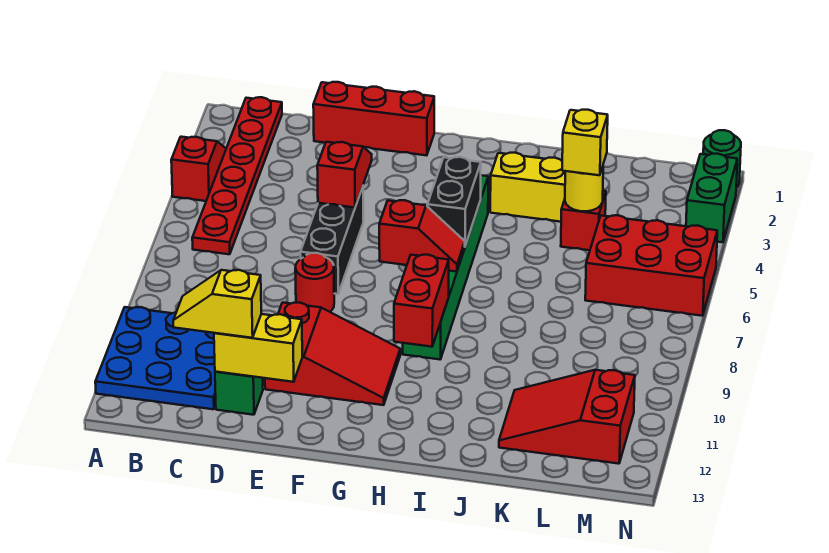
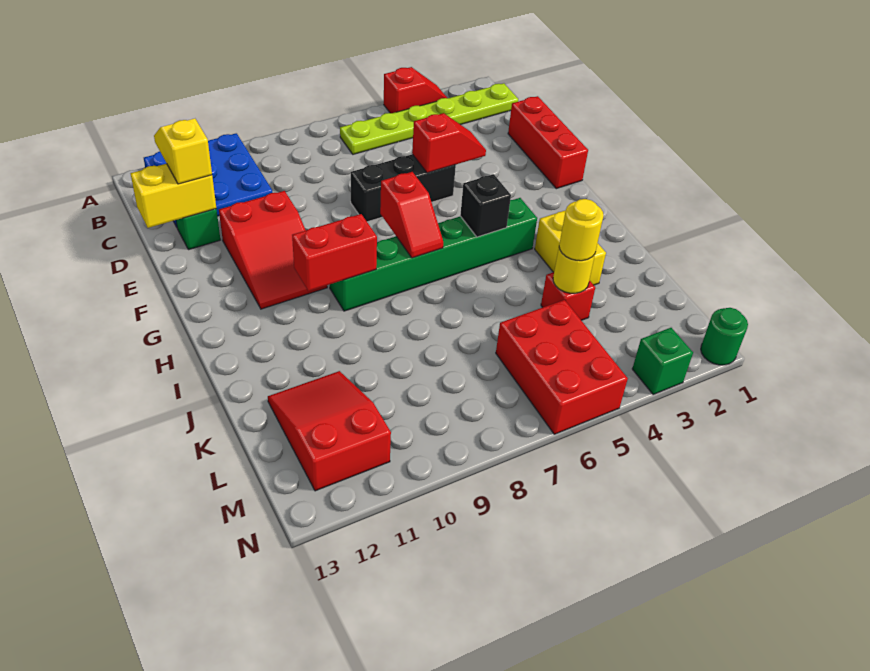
red 1x6 plate [192,97,282,254] -> lime 1x6 plate [340,83,518,154]
yellow 1x2 brick [214,314,302,382] -> yellow 1x2 brick turned to [131,164,216,228]
red 1x1 round brick [295,253,334,312] -> none
black 1x2 brick [427,157,481,246] -> black 1x1 brick [460,174,511,237]
yellow 1x1 brick [562,110,608,175] -> yellow 1x1 round brick [559,199,604,261]
green 1x2 brick [686,154,737,242] -> green 1x1 brick [632,328,693,395]

